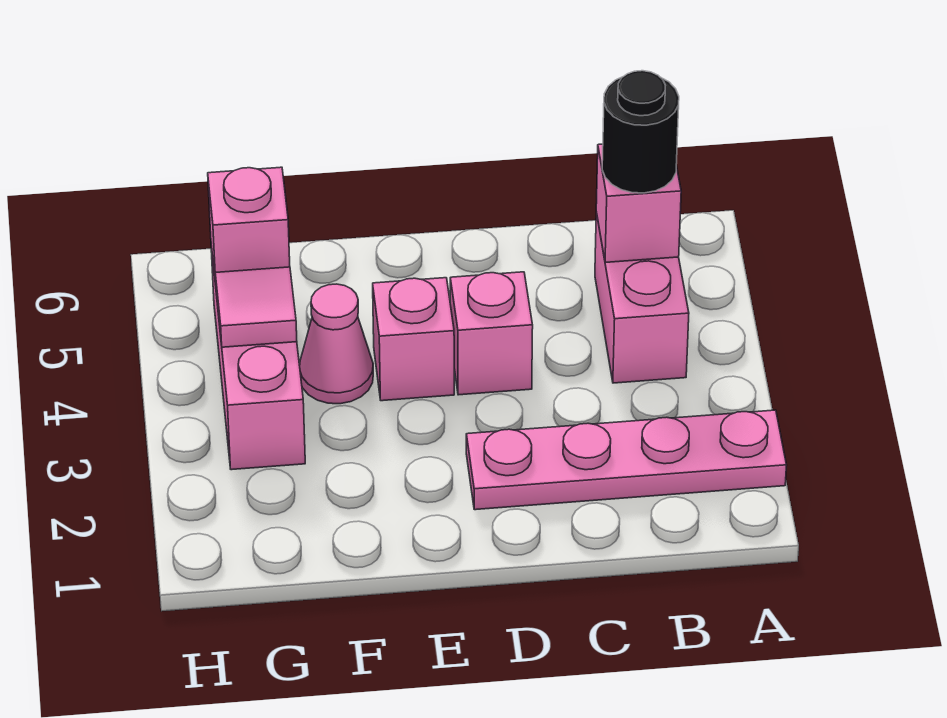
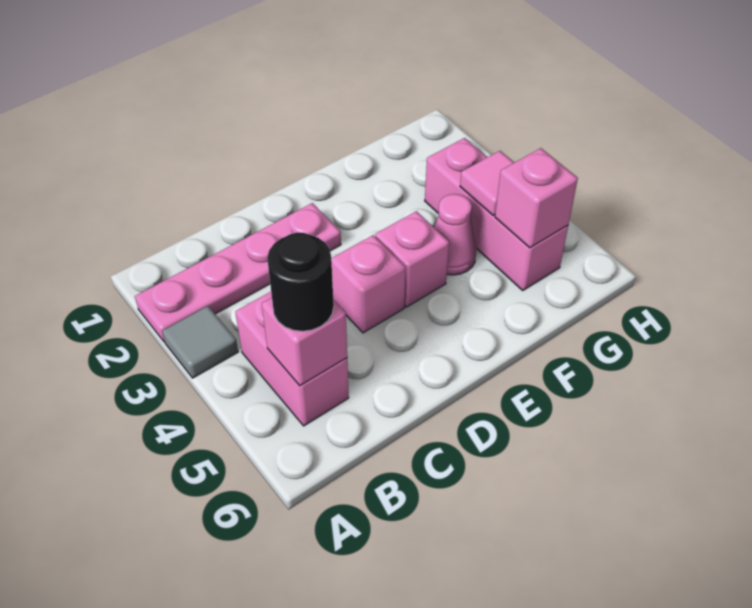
none -> grey 1x1 tile [162,306,238,378]

